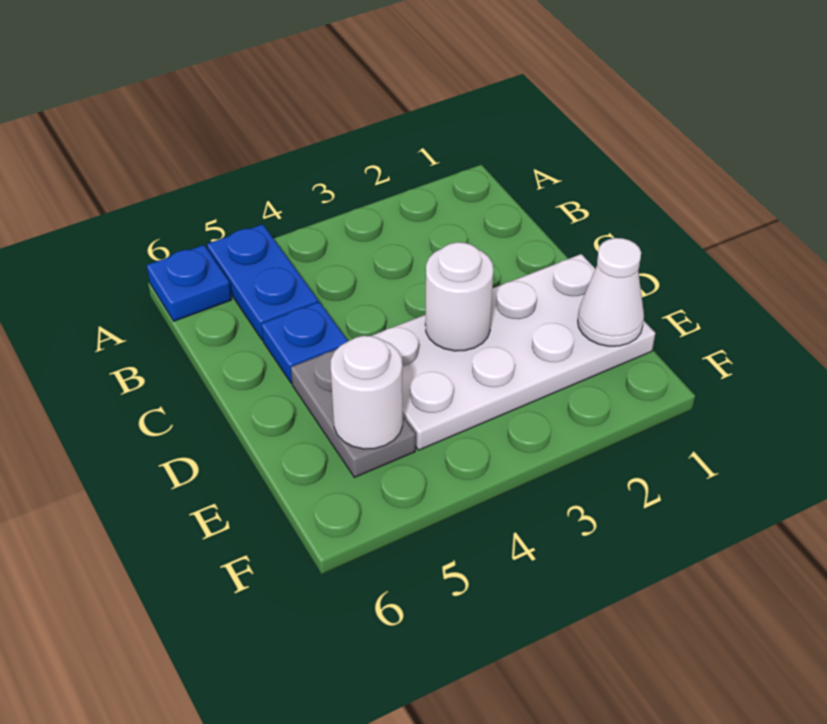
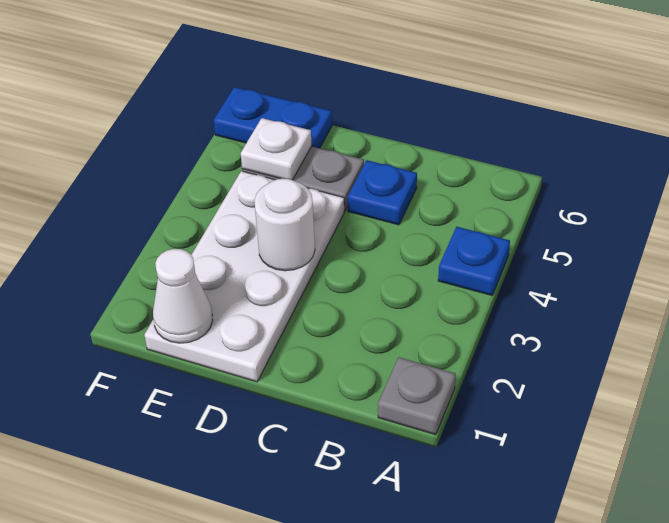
none -> grey 1x1 plate [378,357,456,435]
blue 1x2 plate [207,224,318,340] -> blue 1x2 plate moved to [214,87,332,148]
blue 1x1 plate [147,245,231,321] -> blue 1x1 plate moved to [438,227,510,295]
white 1x1 round brick [331,336,403,449] -> white 1x1 plate [241,118,312,180]

